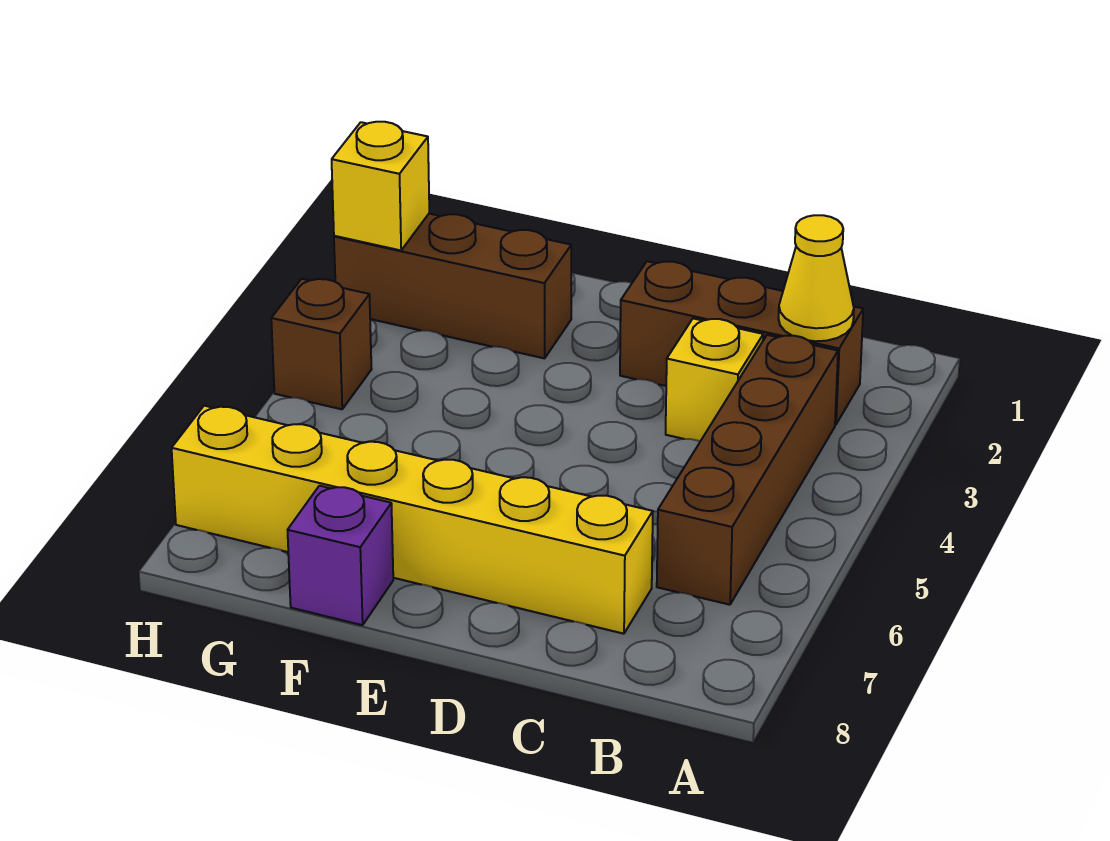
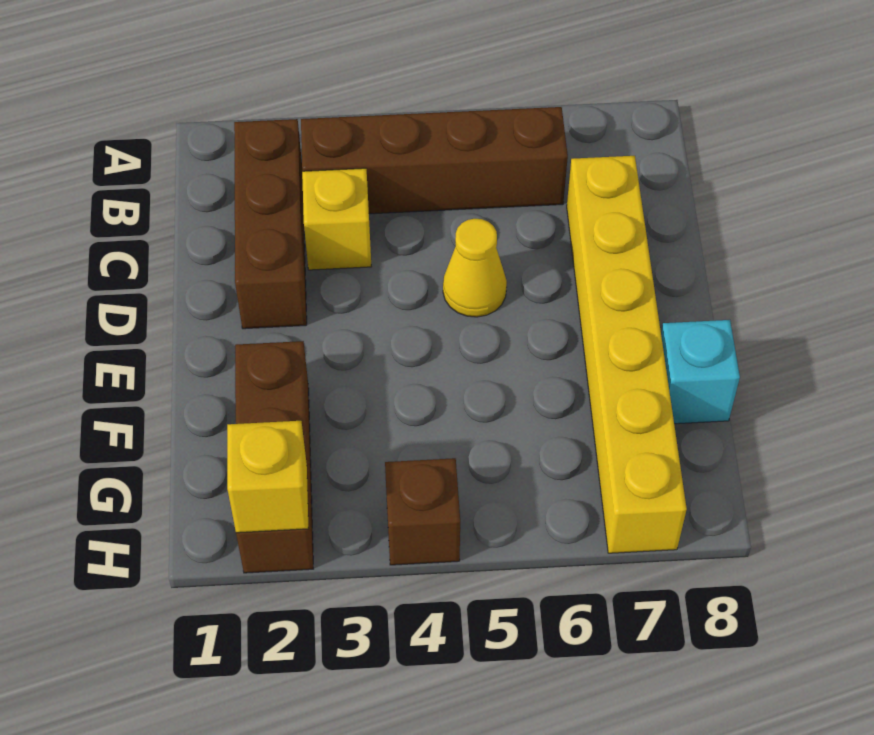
yellow 1x1 cone [779,215,854,341] -> yellow 1x1 cone moved to [443,219,507,317]
purple 1x1 brick [288,486,393,625] -> cyan 1x1 brick [661,320,740,424]

